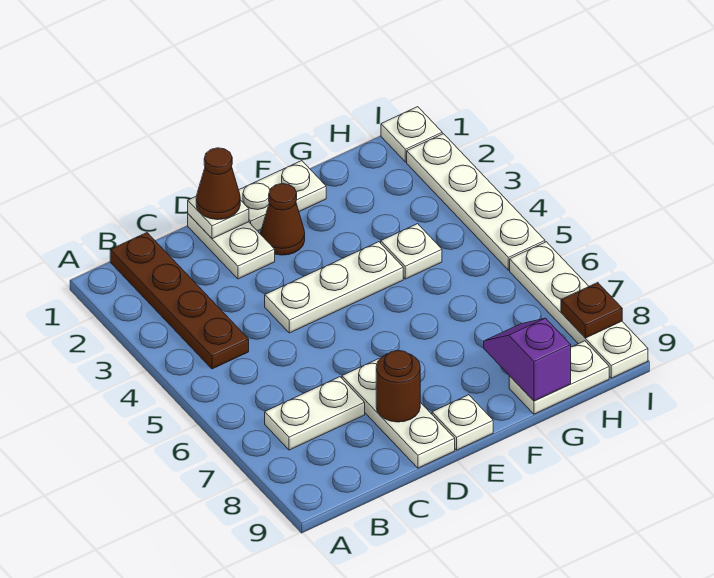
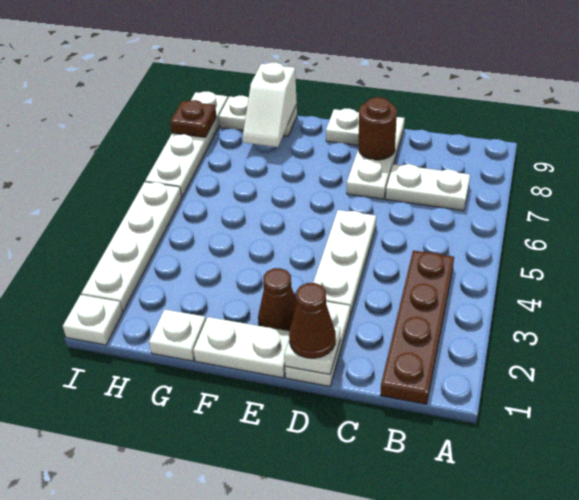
white 1x3 plate [265,242,403,333] -> white 1x3 plate turned to [313,210,376,316]
white 1x1 plate [381,224,442,279] -> white 1x1 plate moved to [149,309,206,361]
purple 1x2 slope [484,318,571,401] -> white 1x2 slope [243,62,297,147]

